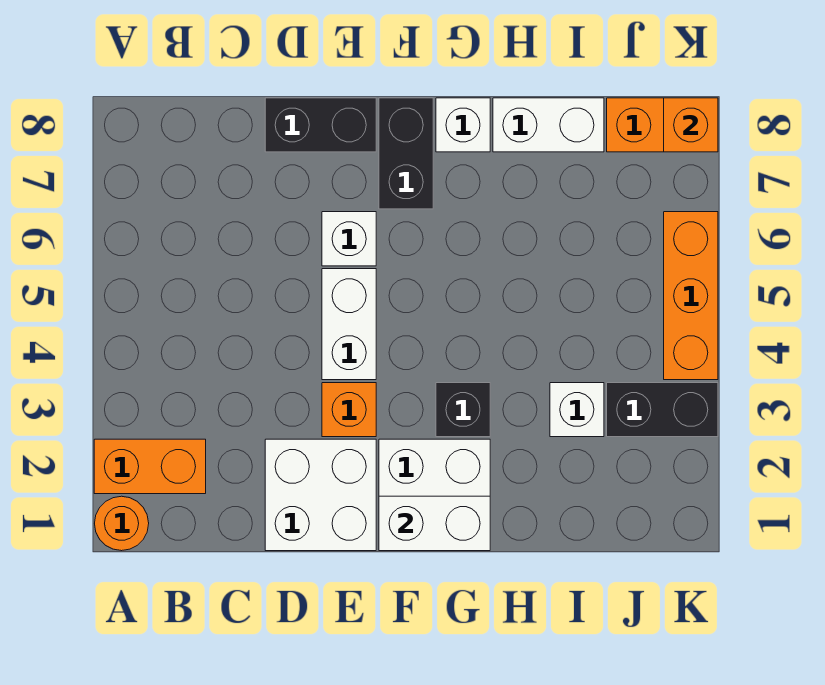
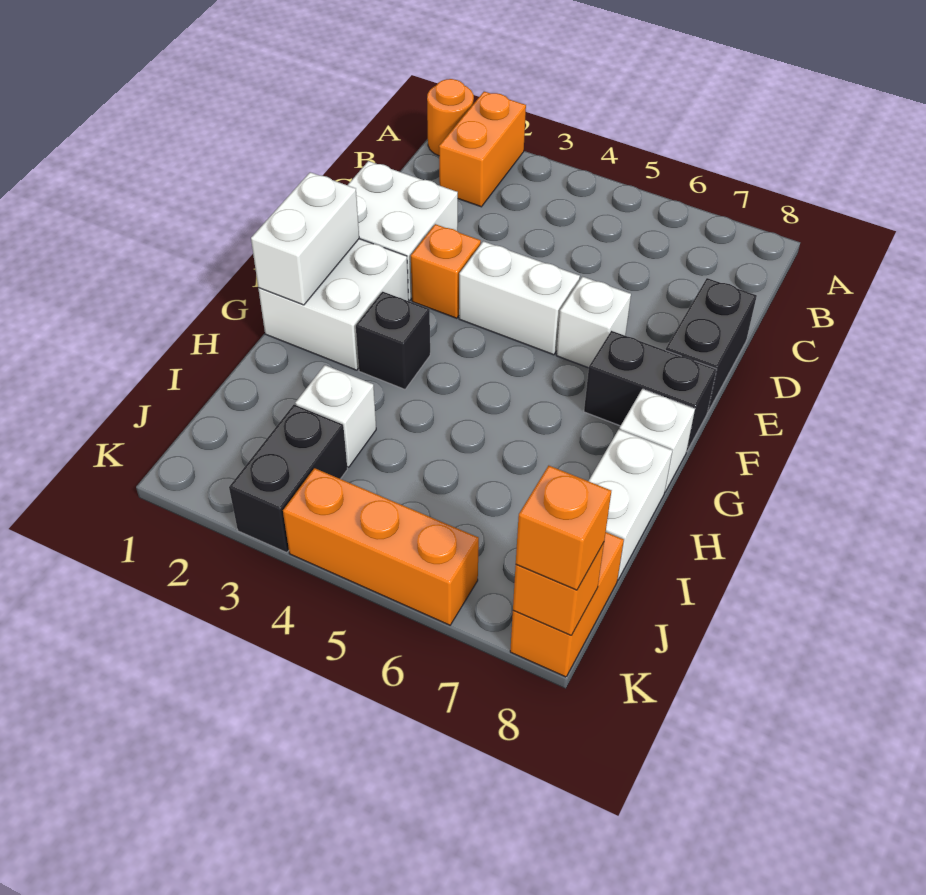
none -> orange 1x1 brick [516,466,611,590]

